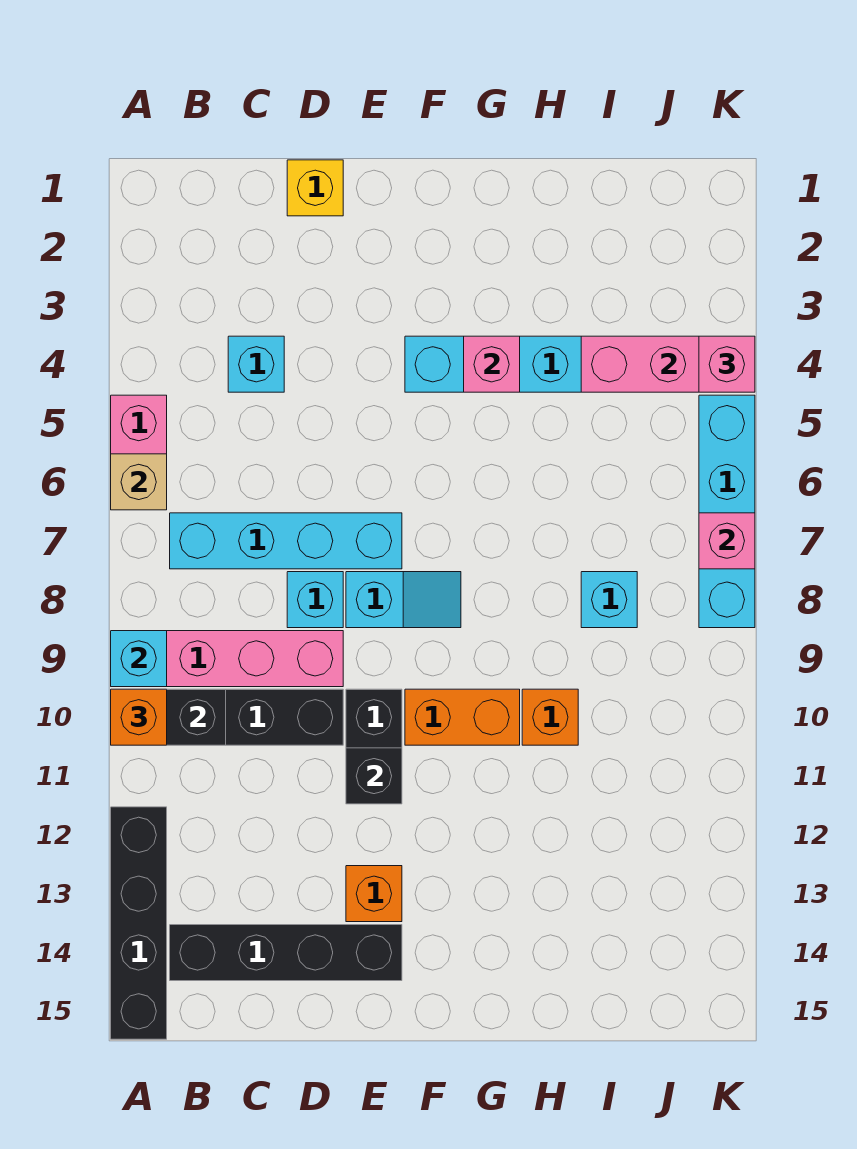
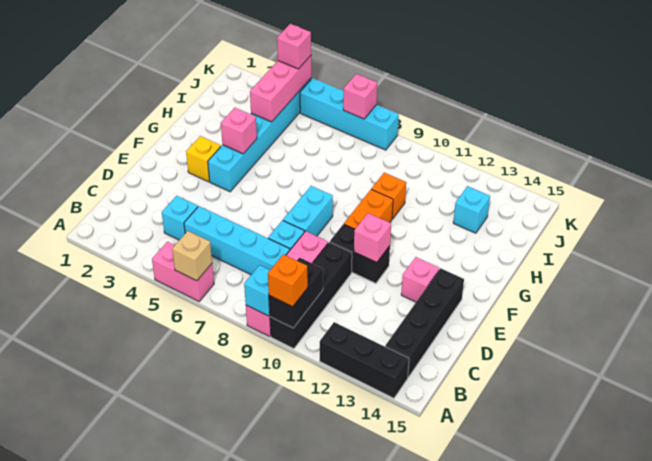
black 1x4 brick [111,807,167,1039] -> black 1x3 brick [320,322,409,398]
cyan 1x4 brick [170,513,402,569] -> cyan 1x4 brick turned to [184,206,290,275]
yellow 1x1 brick [287,160,343,216] -> yellow 1x1 brick moved to [186,136,221,182]
cyan 1x2 slope [346,572,461,628] -> cyan 1x2 brick [283,186,333,236]
black 1x1 brick [346,748,402,804] -> pink 1x1 brick [354,213,391,263]
orange 1x1 brick [346,866,402,922] -> pink 1x1 brick [401,257,439,302]
cyan 1x1 brick [581,572,637,628] -> cyan 1x1 brick moved to [453,186,490,233]

